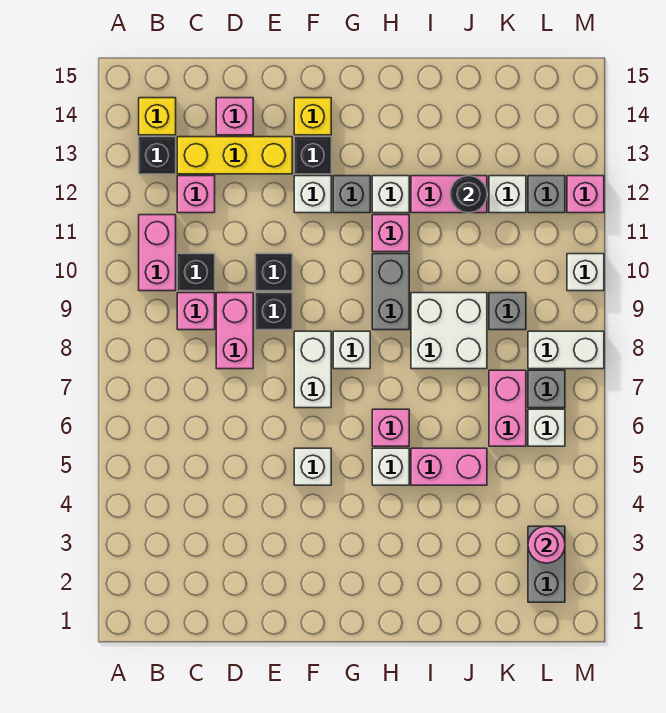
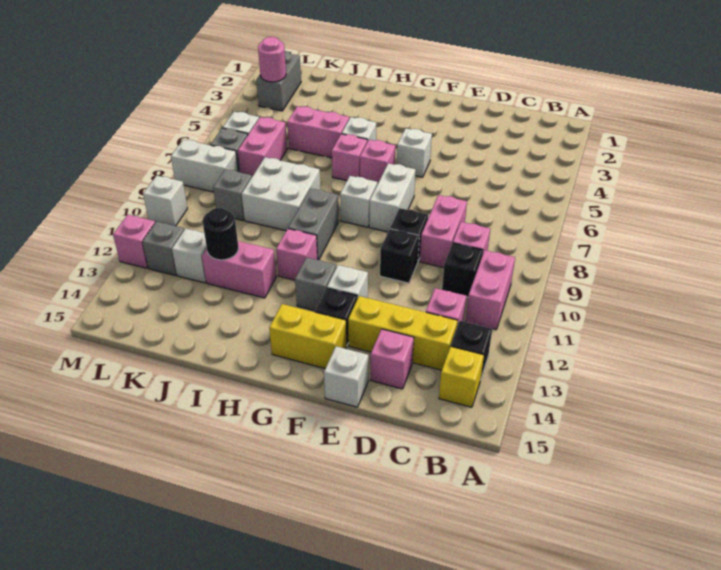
yellow 1x1 brick [294,98,331,135] -> yellow 1x2 brick [269,304,346,369]
none -> pink 1x1 brick [360,140,396,184]
white 1x1 brick [372,176,409,213] -> white 1x1 brick moved to [324,346,369,407]

